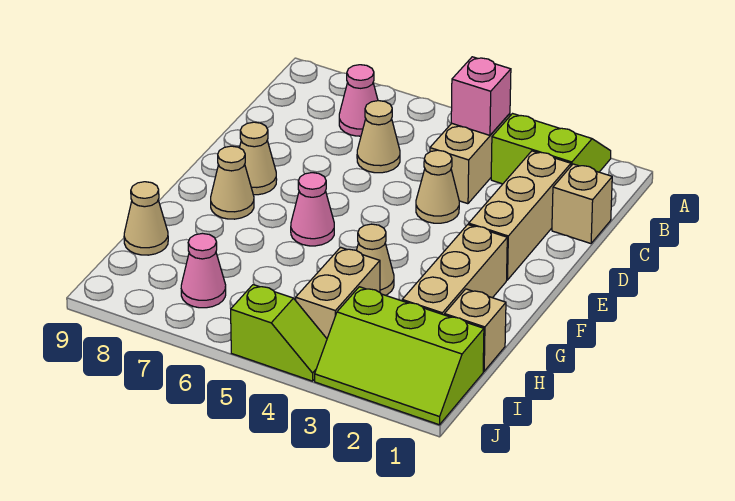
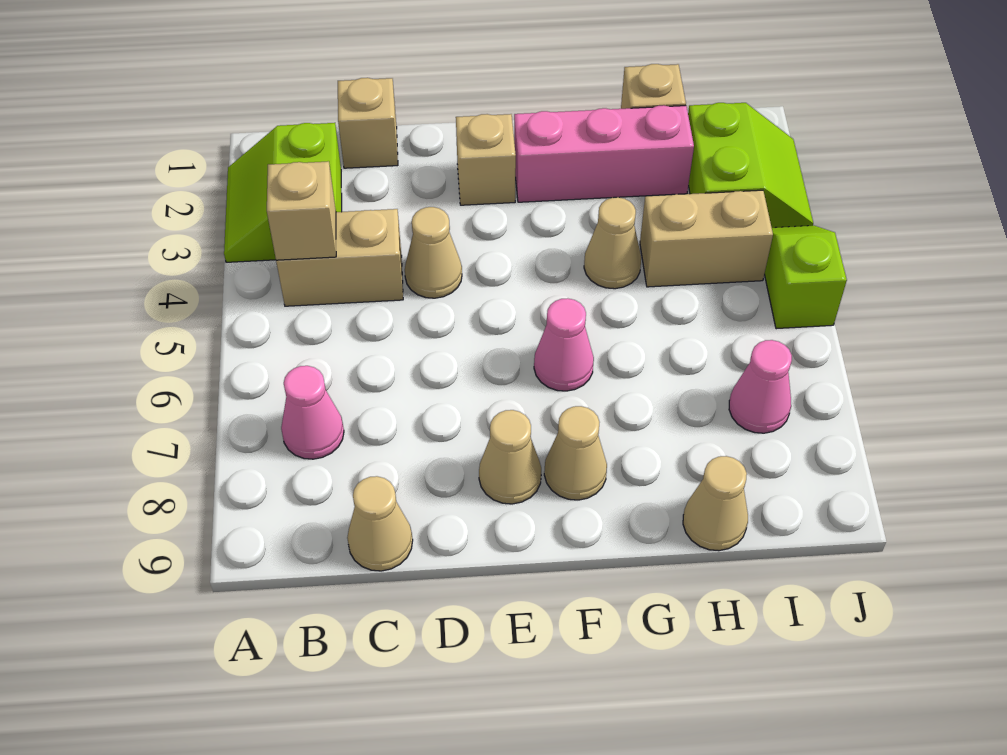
pink 1x1 brick [451,57,511,135] -> tan 1x1 brick [267,161,336,260]
tan 1x3 brick [469,151,571,280] -> tan 1x1 brick [456,114,516,205]
tan 1x1 cone [357,101,400,173] -> tan 1x1 cone moved to [347,476,413,571]
tan 1x3 brick [402,225,507,315] -> pink 1x3 brick [514,105,694,202]
lime 2x3 slope [315,287,484,425] -> lime 2x2 slope [688,103,813,228]

